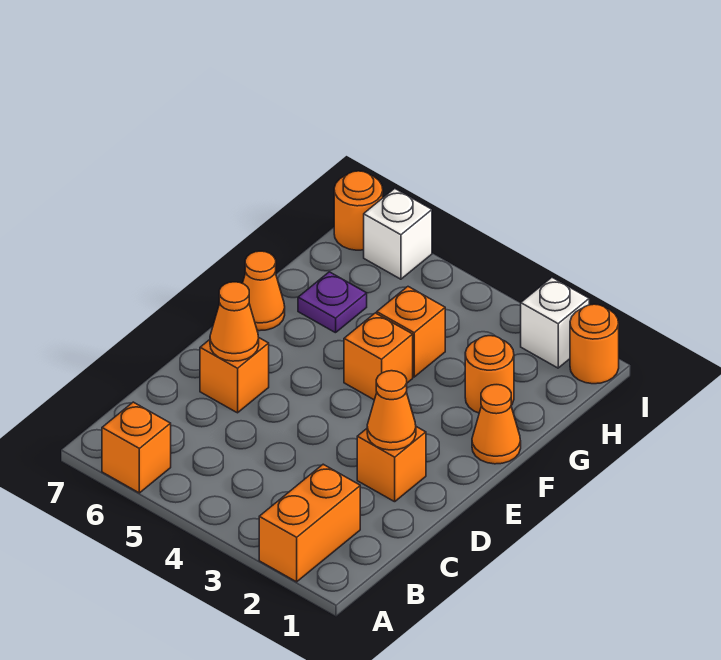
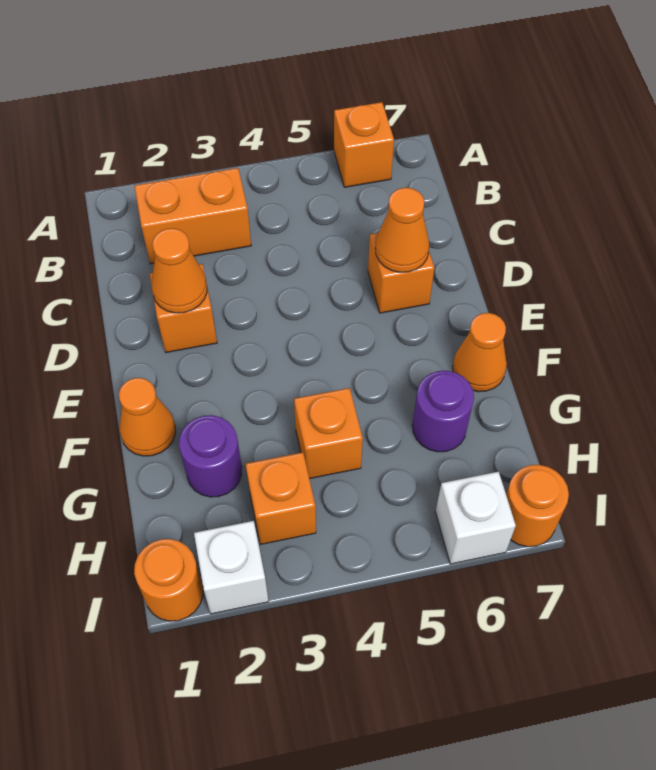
orange 1x2 brick [259,464,360,582] -> orange 1x2 brick turned to [134,168,251,264]
orange 1x1 brick [344,313,413,400] -> orange 1x1 brick moved to [246,452,316,544]
orange 1x1 round brick [465,336,514,413] -> purple 1x1 round brick [179,415,242,497]
purple 1x1 plate [298,272,367,333] -> purple 1x1 round brick [412,371,474,452]

